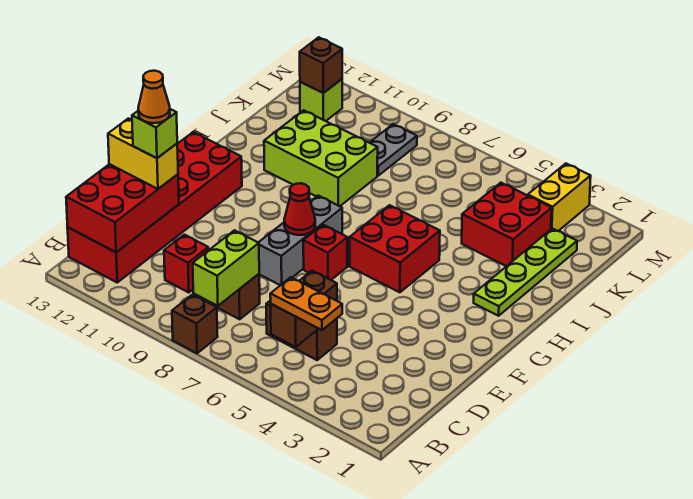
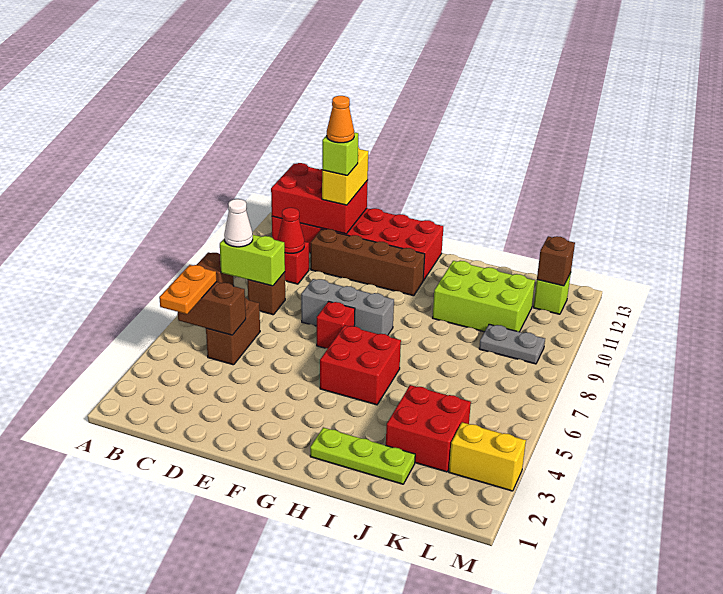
none -> white 1x1 cone [224,199,253,247]
none -> brown 1x4 brick [311,229,425,296]
red 1x1 cone [284,183,315,235] -> red 1x1 cone moved to [278,208,304,253]
lime 1x4 plate [474,228,577,316] -> lime 1x3 plate [310,427,415,484]
lime 2x3 brick [264,110,378,206] -> lime 2x3 brick turned to [433,261,535,332]

